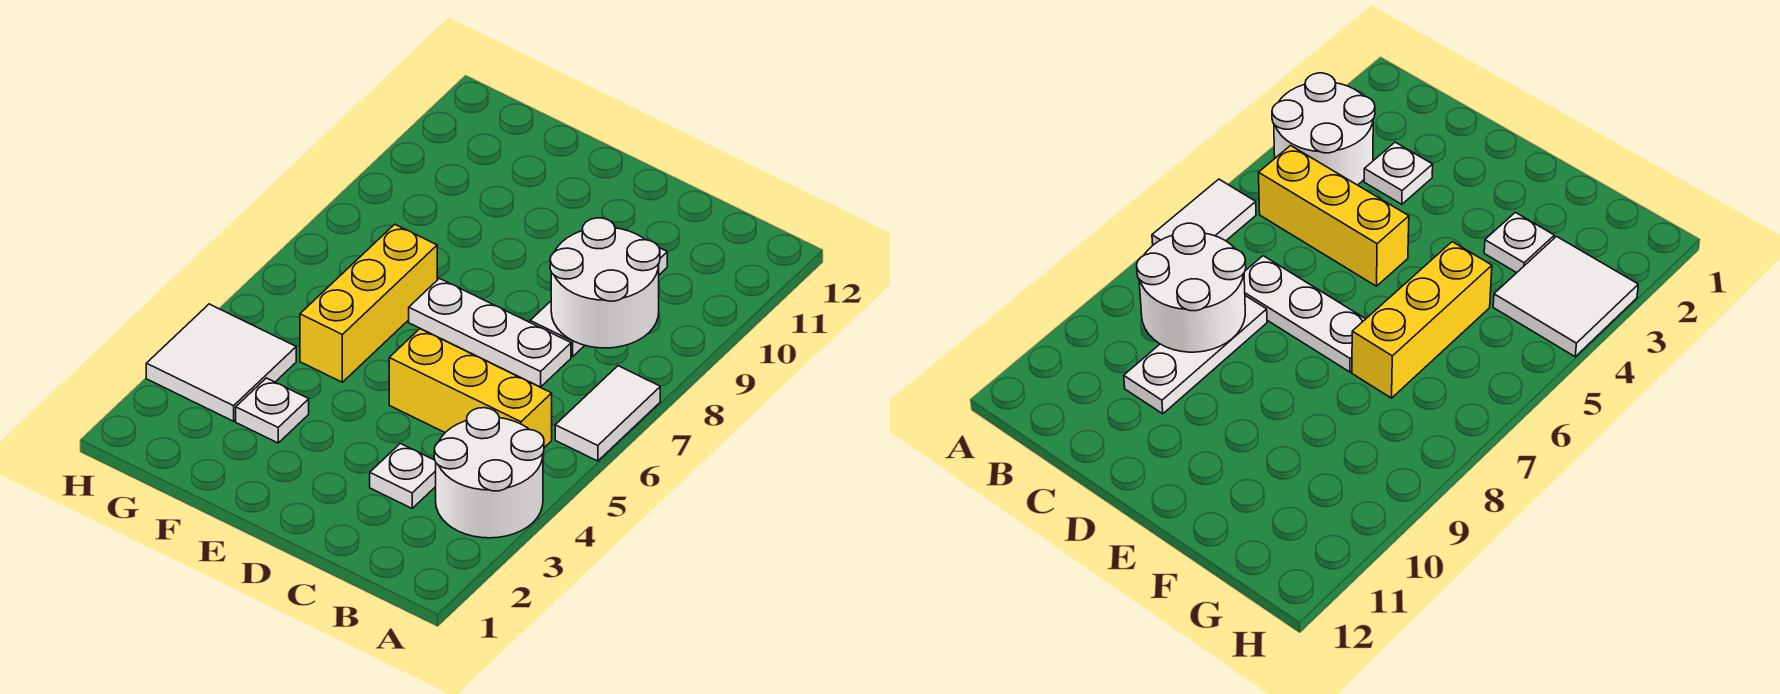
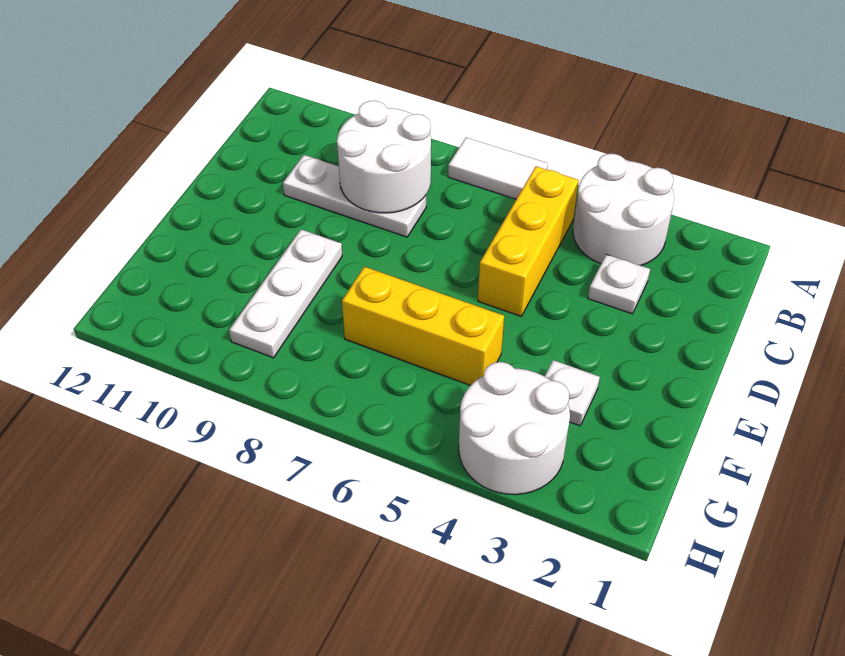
white 1x3 plate [409,278,571,387] -> white 1x3 plate moved to [229,229,342,358]
white 2x2 tile [146,304,296,421] -> white 2x2 round brick [459,362,570,495]

